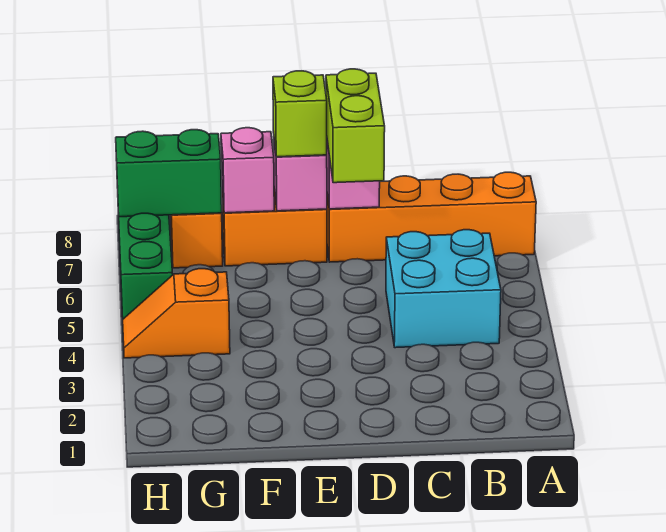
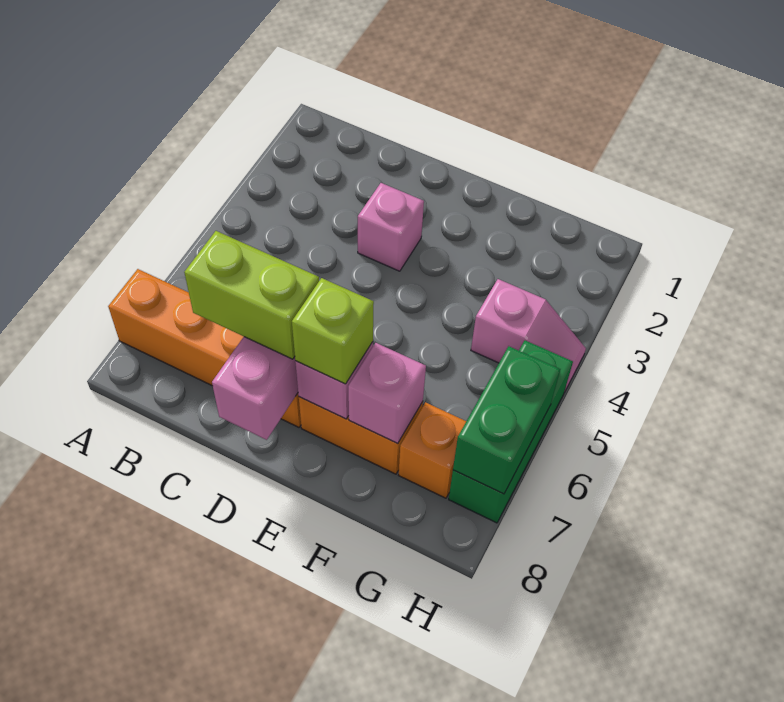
cyan 2x2 brick [386,230,501,348] -> none
none -> pink 1x1 brick [358,183,424,271]
lime 1x2 brick [326,69,385,183] -> lime 1x2 brick turned to [184,231,319,359]
orange 1x2 slope [123,269,230,358] -> pink 1x2 slope [471,279,586,392]
green 1x2 brick [116,130,222,217] -> green 1x2 brick turned to [453,346,560,494]

